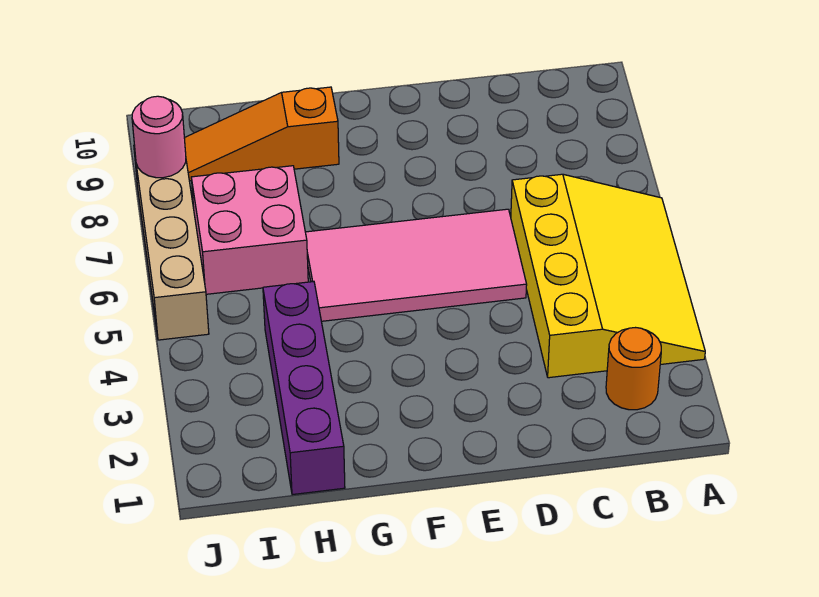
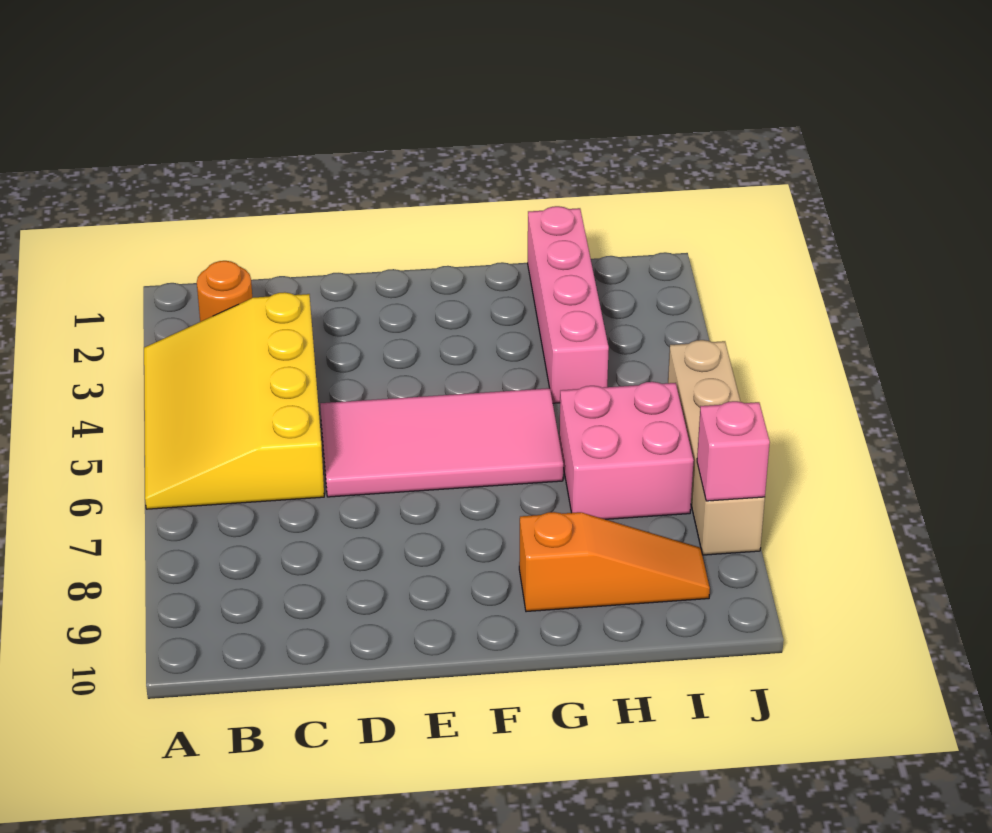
purple 1x4 brick [263,282,345,495] -> pink 1x4 brick [528,206,609,403]
pink 1x1 round brick [132,96,186,178] -> pink 1x1 brick [697,401,770,501]

